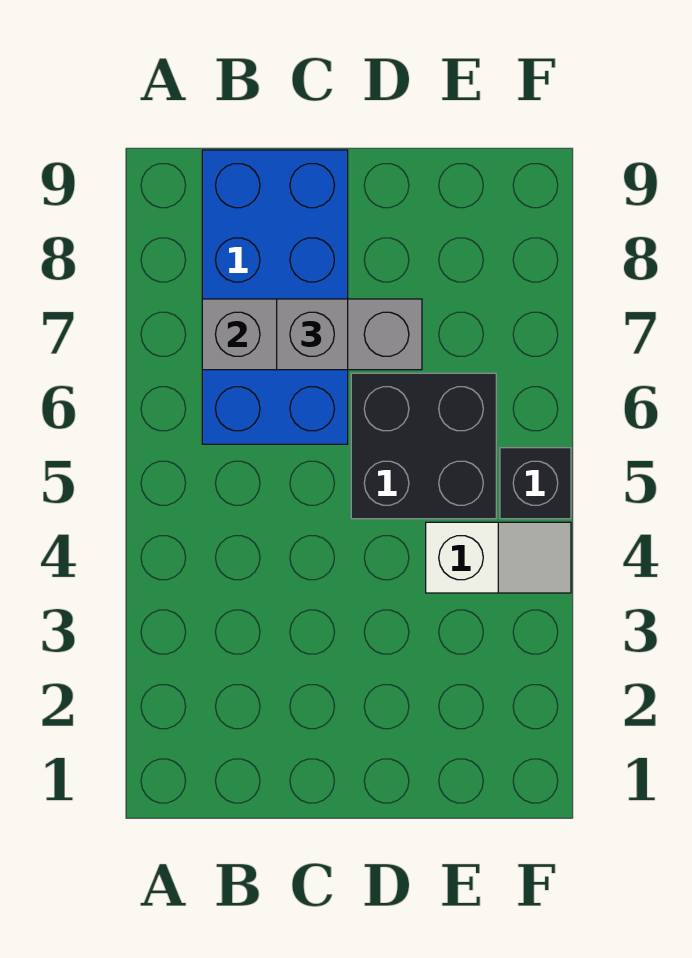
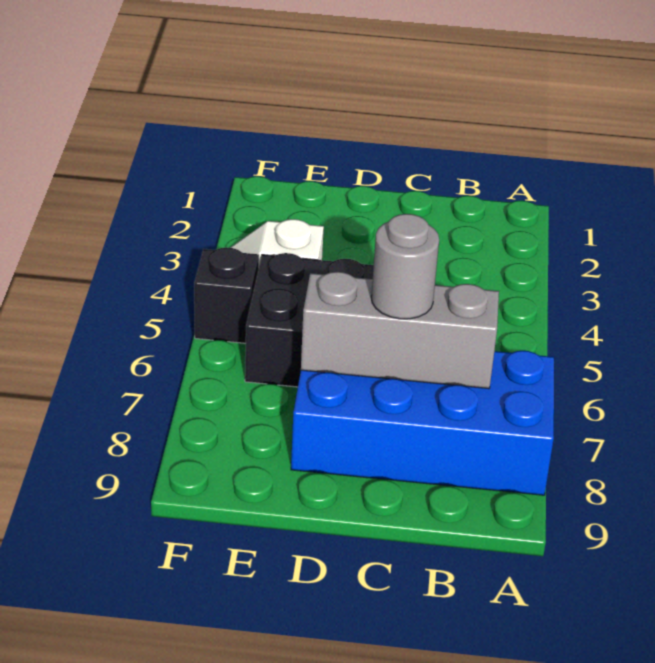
blue 2x4 brick [202,150,348,444] -> blue 2x4 brick turned to [291,351,554,495]
grey 1x1 brick [277,299,348,370] -> grey 1x1 round brick [371,214,439,319]

